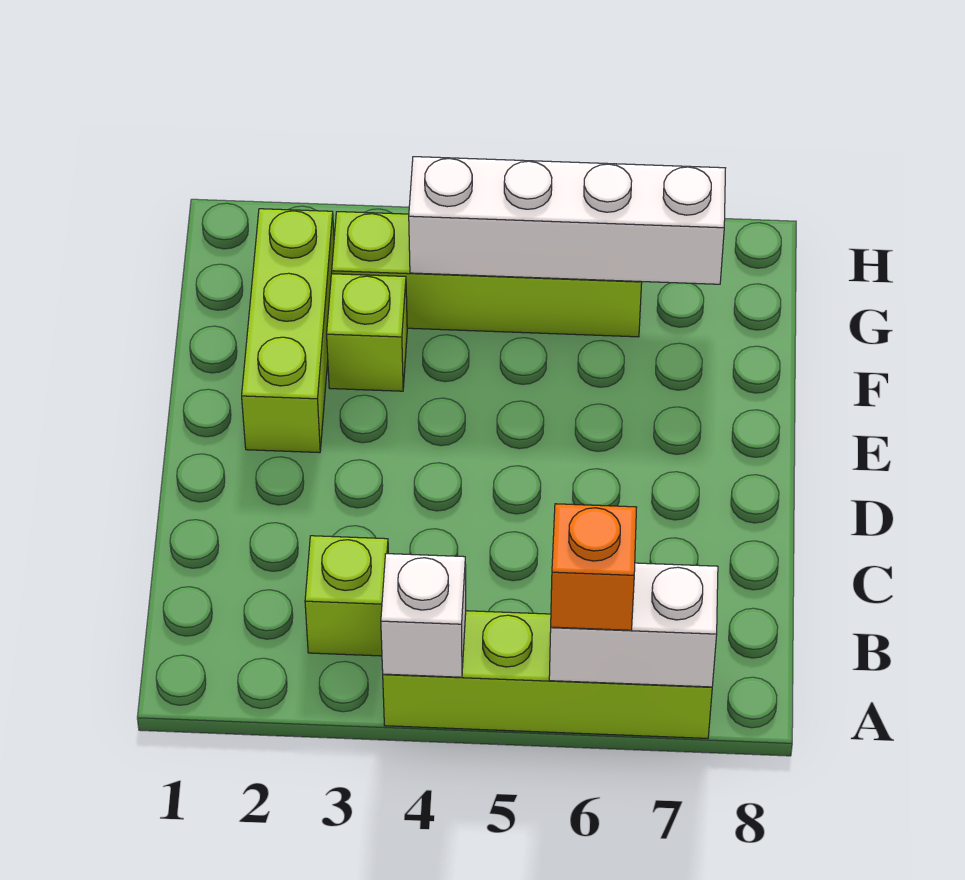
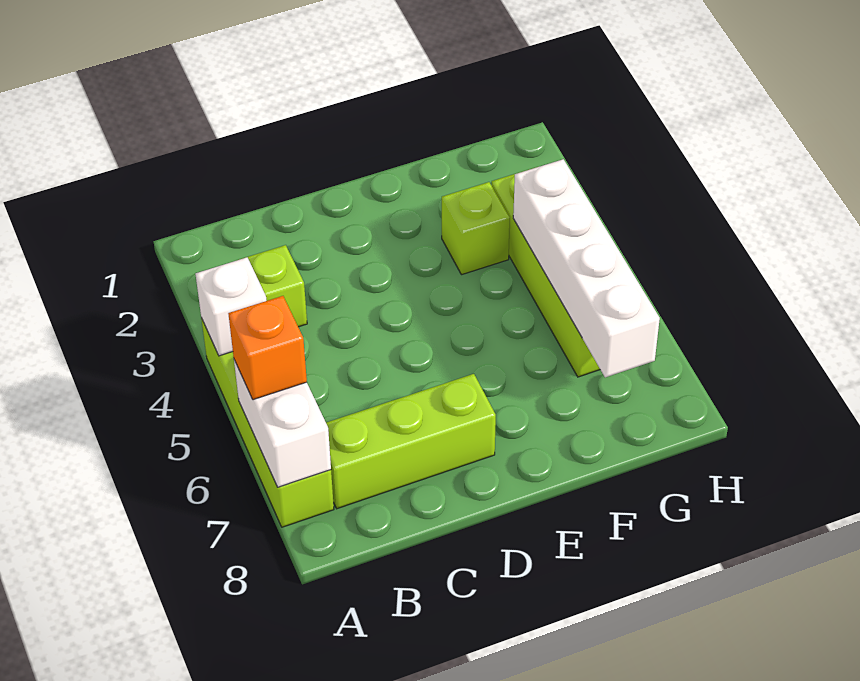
lime 1x3 brick [242,209,334,453] -> lime 1x3 brick moved to [326,374,496,509]

